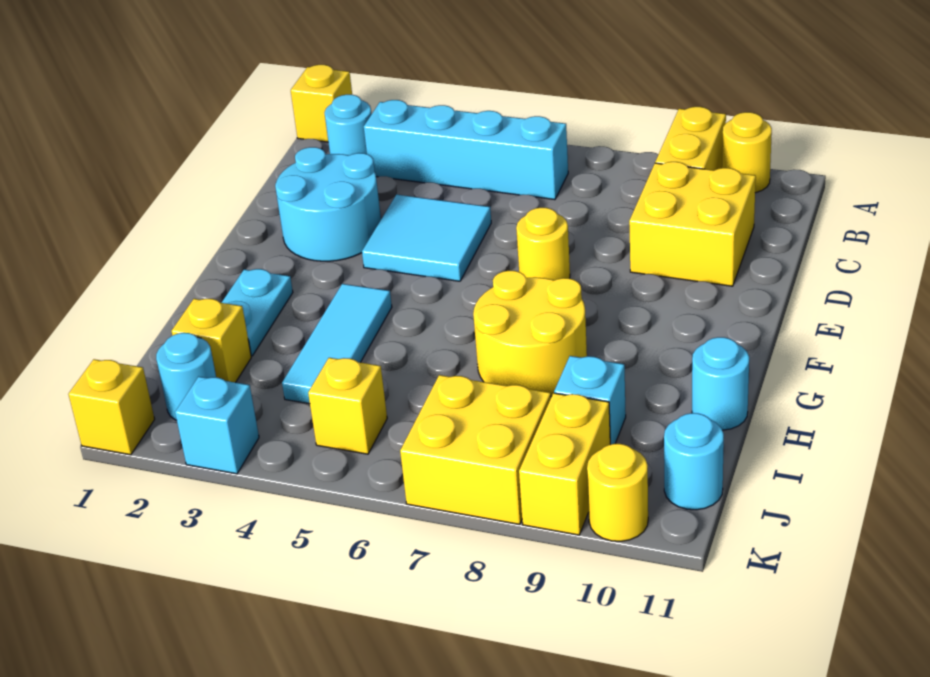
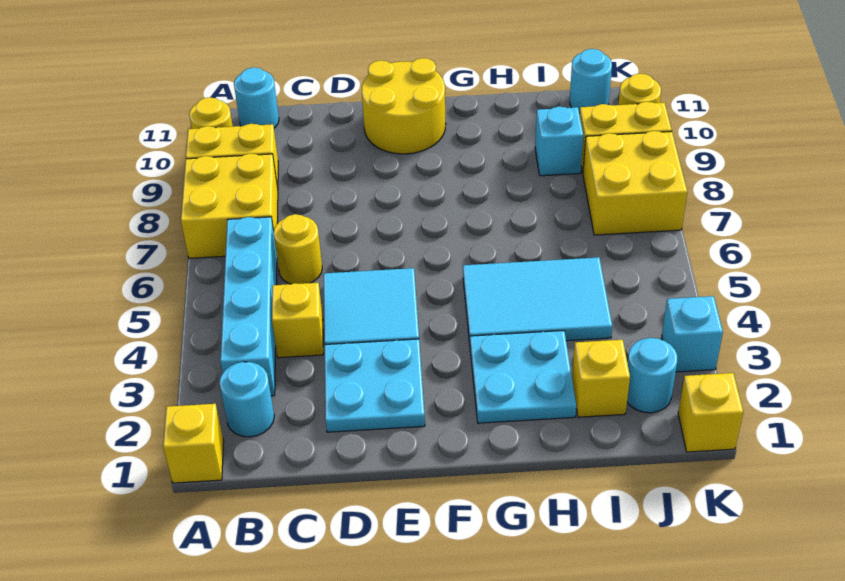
yellow 2x2 brick [629,162,756,286] -> yellow 2x2 brick moved to [181,153,278,258]
cyan 2x2 round brick [275,147,381,261] -> cyan 2x2 plate [324,339,425,432]
yellow 1x1 round brick [516,208,570,280] -> yellow 1x1 round brick moved to [273,214,322,284]
cyan 1x2 plate [222,269,293,356] -> cyan 2x2 plate [470,331,576,423]
cyan 1x3 tile [282,284,392,404] -> cyan 2x3 tile [463,257,612,343]
yellow 2x2 round brick [473,271,587,396] -> yellow 2x2 round brick moved to [362,58,446,154]
cyan 1x1 round brick [692,337,749,430] -> cyan 1x1 round brick moved to [234,67,279,128]
yellow 1x1 brick [308,358,387,454] -> yellow 1x1 brick moved to [272,283,323,358]

